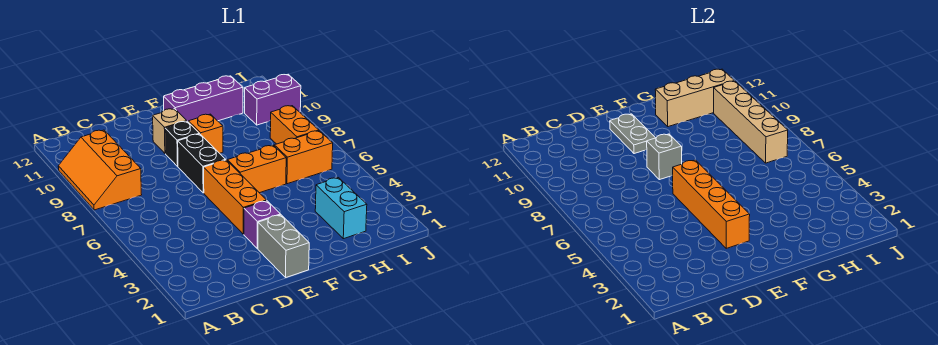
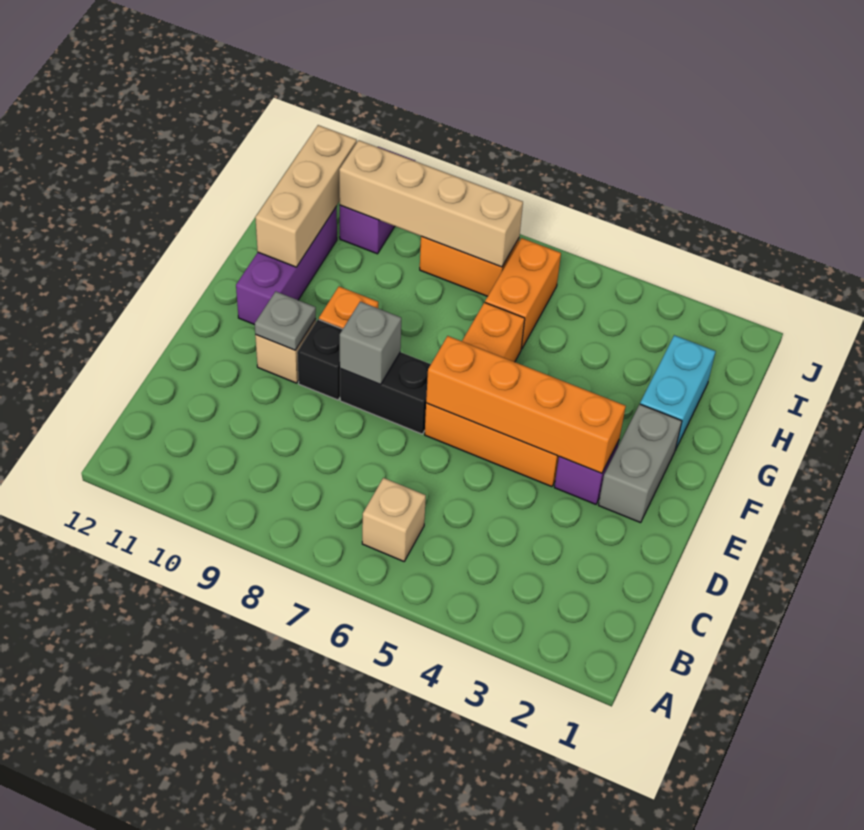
orange 2x3 slope [58,130,142,210] -> none
none -> tan 1x1 brick [362,478,426,561]
grey 1x2 brick [258,215,309,277] -> grey 1x2 brick turned to [599,404,682,523]
grey 1x2 plate [610,114,655,154] -> grey 1x1 plate [255,291,316,350]
cyan 1x2 brick [315,178,367,239] -> cyan 1x2 brick turned to [640,335,716,450]

